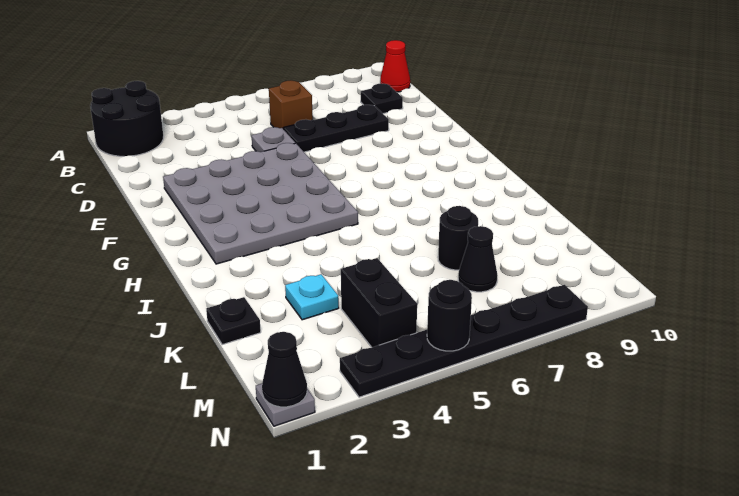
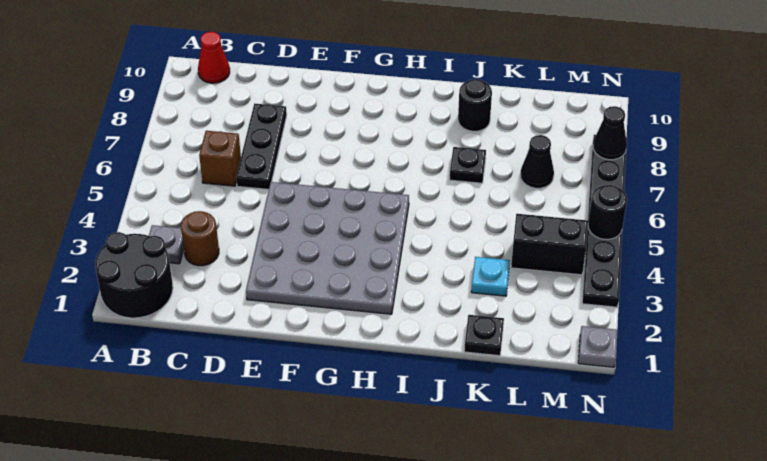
none -> brown 1x1 round brick [181,211,219,266]
black 1x1 plate [361,84,403,114] -> black 1x1 plate moved to [450,147,486,183]
grey 1x1 plate [252,127,295,152] -> grey 1x1 plate moved to [149,225,184,264]
black 1x1 round brick [438,206,478,270] -> black 1x1 round brick moved to [458,79,492,131]
black 1x1 cone [262,332,307,407] -> black 1x1 cone moved to [593,106,627,160]

